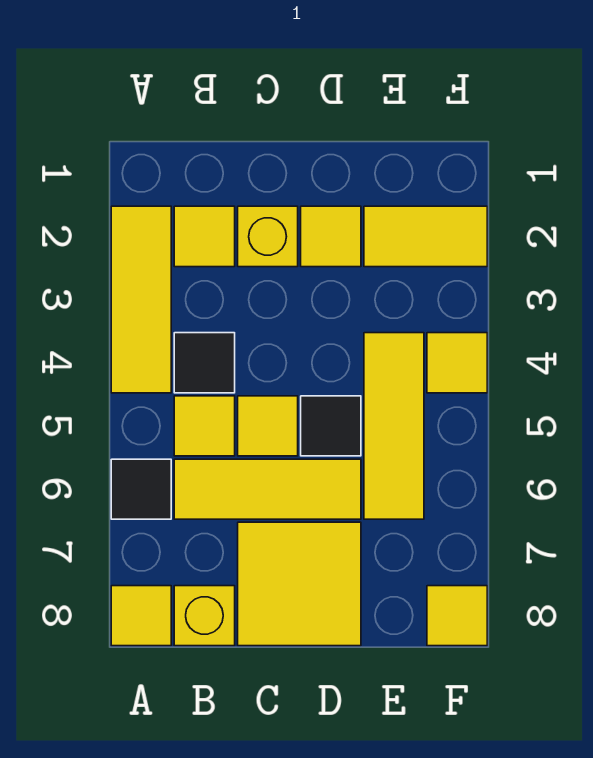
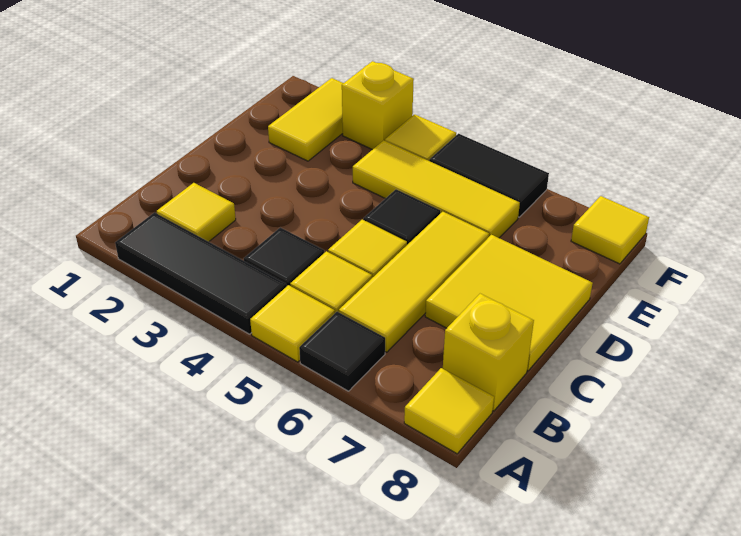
yellow 1x3 tile [111,206,171,393] -> black 1x3 tile [115,213,286,334]
yellow 1x1 brick [238,206,298,267] -> yellow 1x1 brick moved to [342,61,414,150]
yellow 1x1 tile [301,206,361,267] -> yellow 1x1 tile moved to [250,285,335,362]
none -> black 1x2 tile [429,134,549,217]

